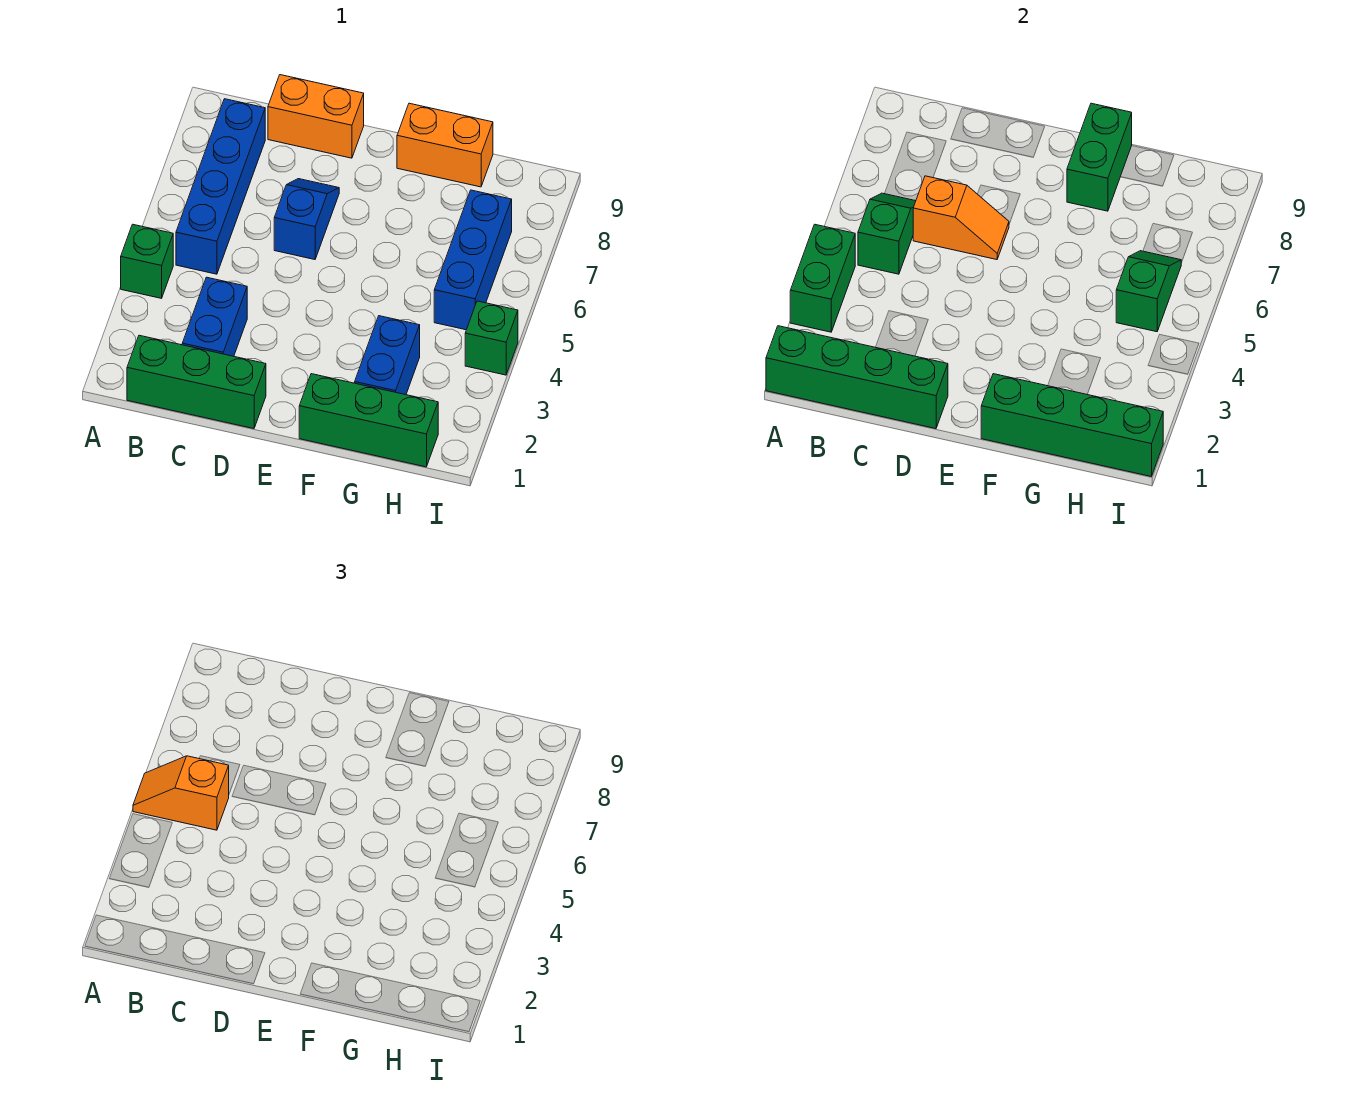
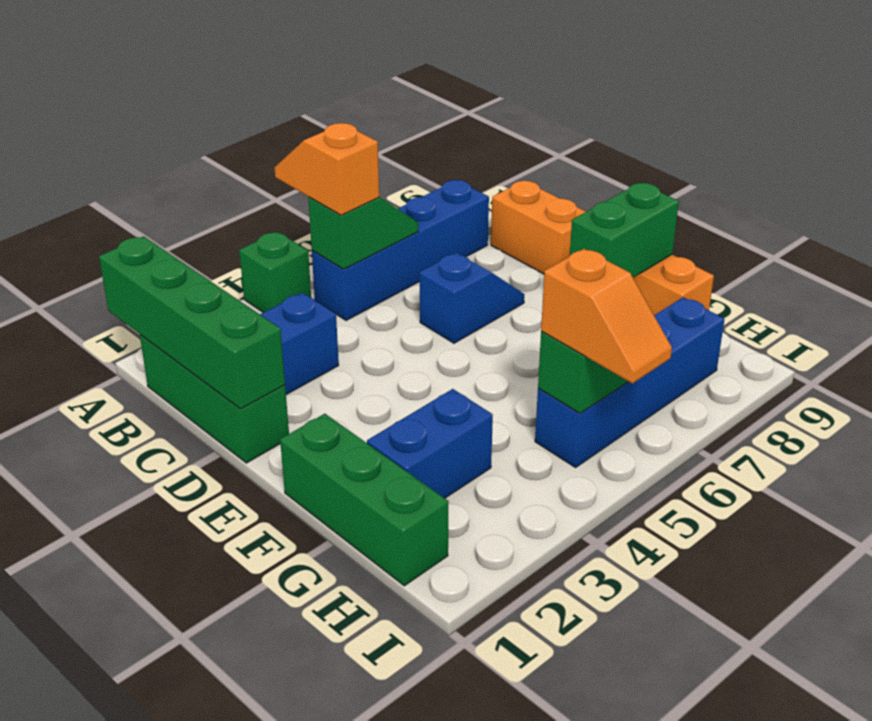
green 1x2 brick [790,224,855,332] -> none
orange 1x2 slope [913,176,1009,260] -> orange 1x2 slope moved to [541,249,672,383]
green 1x4 brick [981,374,1163,476] -> none
blue 1x3 brick [434,190,512,330] -> blue 1x4 brick [535,297,724,468]
green 1x1 brick [465,301,518,375] -> none

